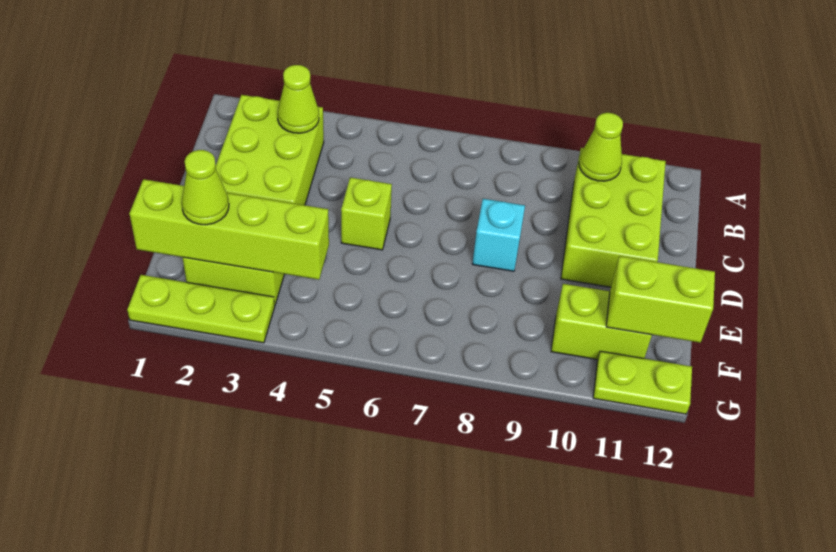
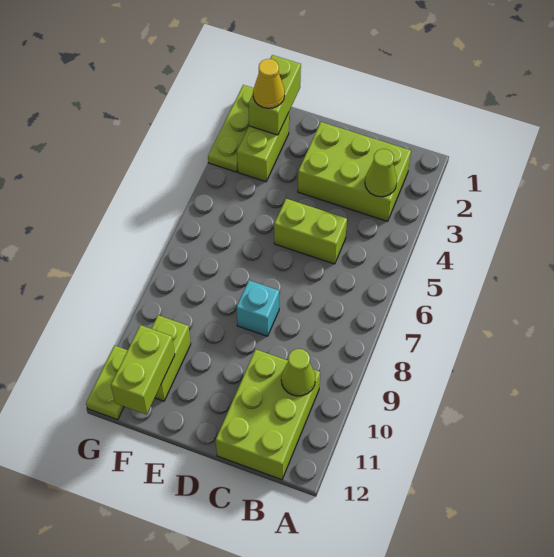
lime 2x3 brick [561,148,666,287] -> lime 2x3 brick turned to [216,349,320,480]
lime 1x1 brick [341,177,392,250] -> lime 1x2 brick [274,199,347,264]
lime 1x4 brick [129,179,329,280] -> lime 1x2 brick [248,55,301,135]
lime 1x1 cone [181,150,229,225] -> yellow 1x1 cone [253,59,285,108]

